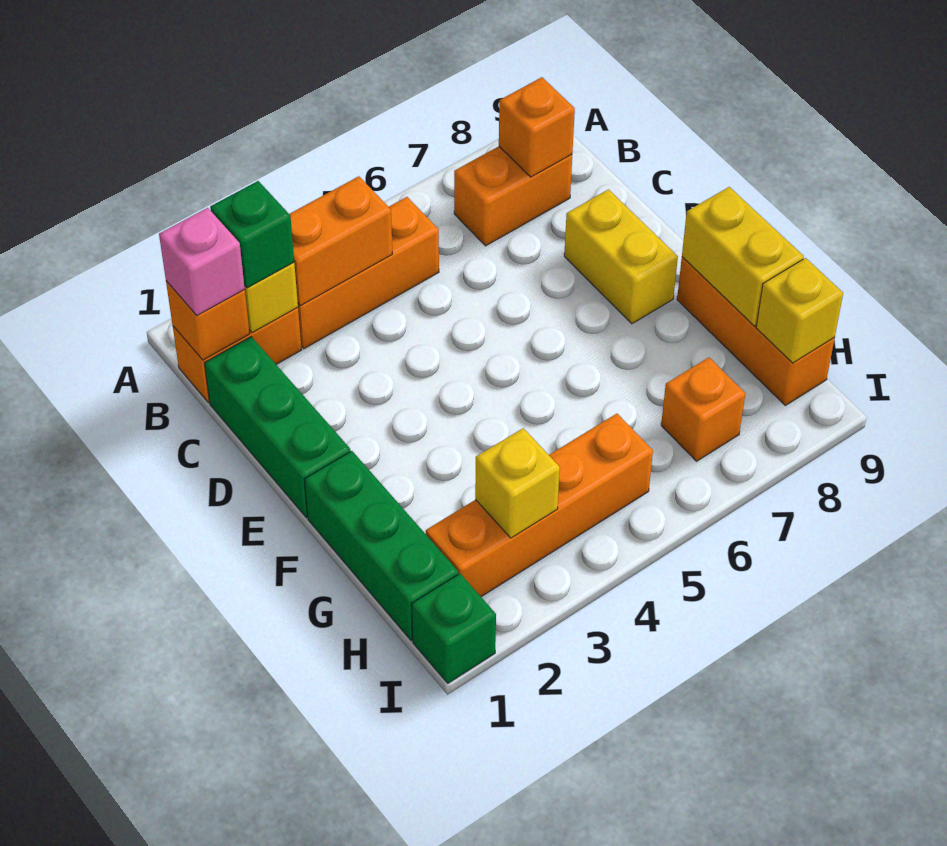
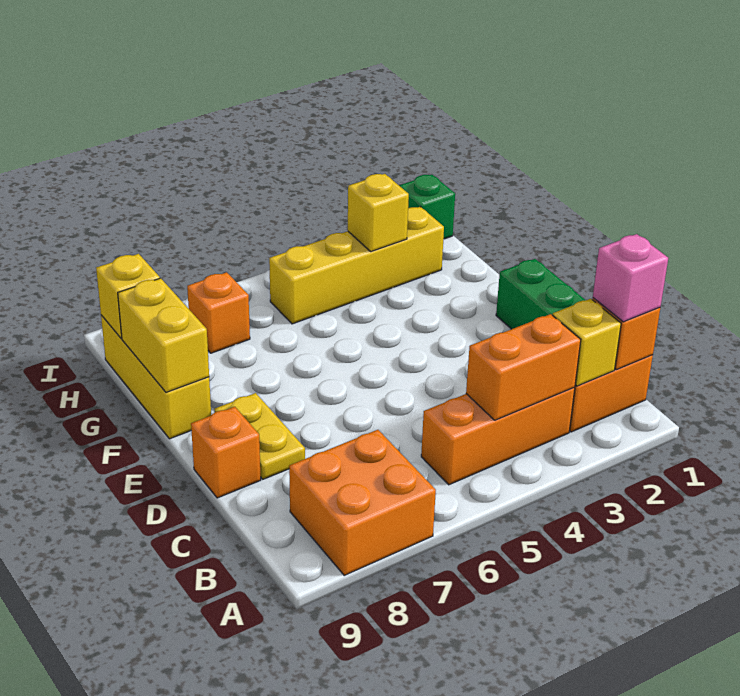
green 1x1 brick [210,181,294,288] -> none
orange 1x2 brick [454,146,572,246] -> orange 2x2 brick [289,430,436,575]
orange 1x1 brick [499,77,575,177] -> orange 1x1 brick moved to [191,407,261,498]
yellow 1x2 brick [564,189,678,324] -> yellow 1x2 plate [214,393,305,479]
green 1x3 brick [305,451,458,641] -> none
orange 1x3 brick [677,257,835,405] -> yellow 1x3 brick [101,315,211,439]
orange 1x4 brick [426,414,653,597] -> yellow 1x4 brick [269,207,444,324]

